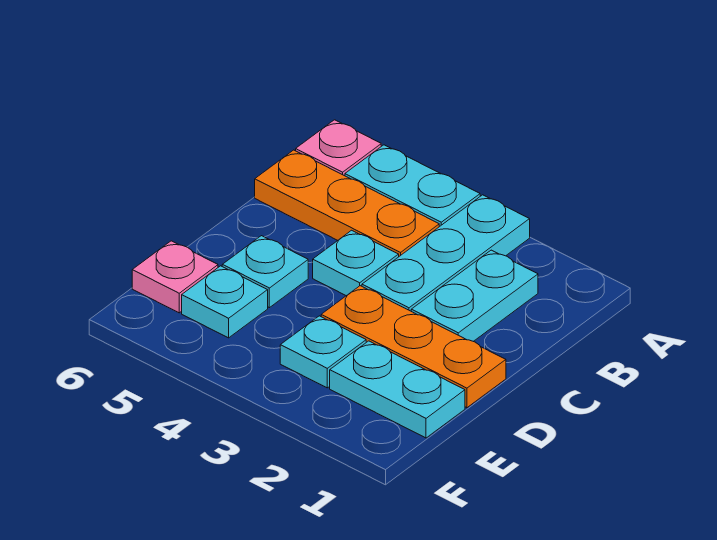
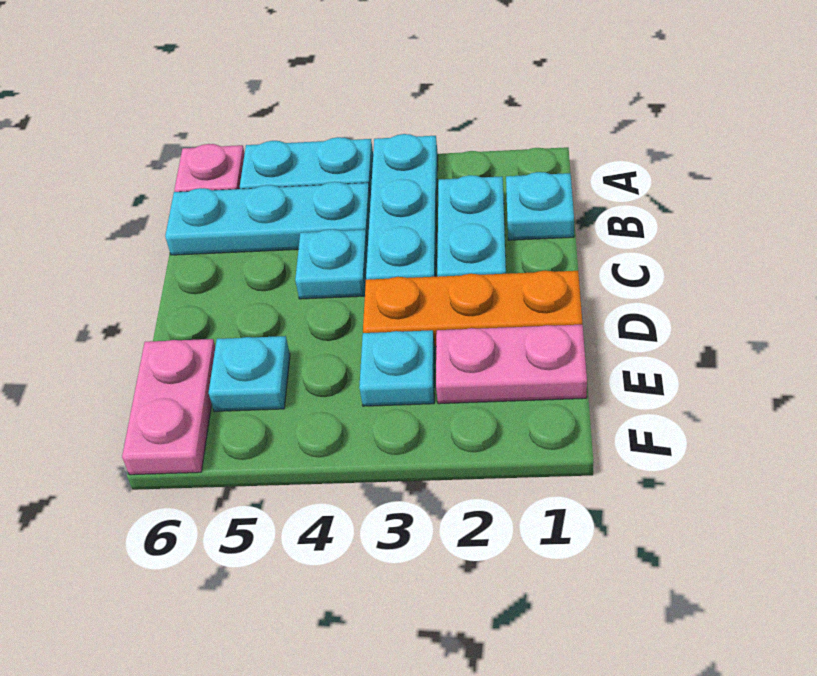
orange 1x3 plate [255,150,439,256] -> cyan 1x3 plate [165,182,371,255]
cyan 1x1 plate [222,236,308,308] -> cyan 1x1 plate moved to [506,172,574,240]
cyan 1x2 plate [330,341,465,438] -> pink 1x2 plate [436,325,587,404]
pink 1x1 plate [132,241,218,313] -> pink 1x2 plate [122,339,215,475]

